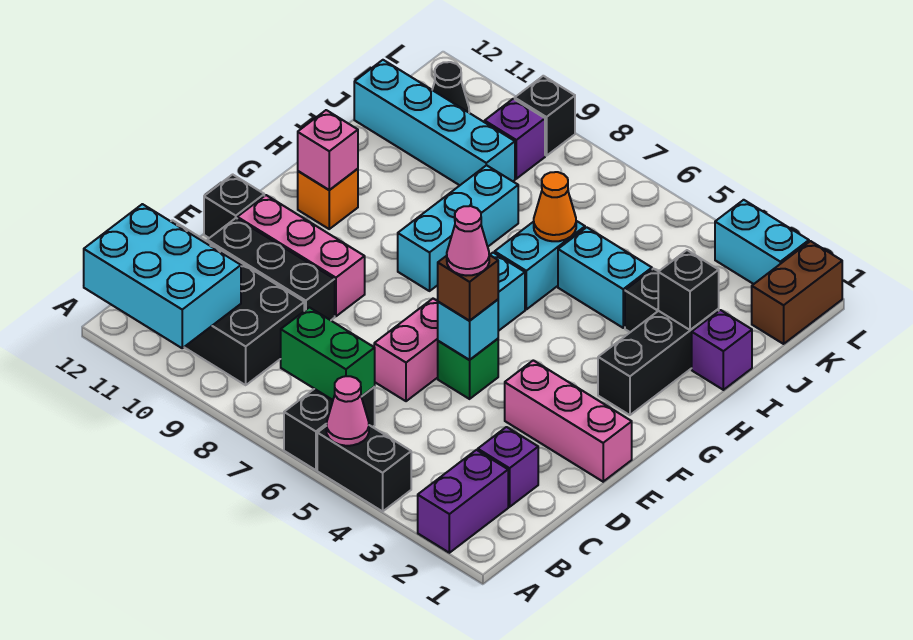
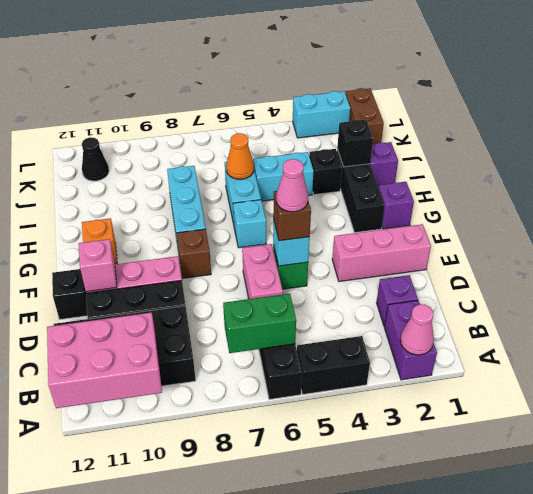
pink 1x1 cone [326,376,369,446] -> pink 1x1 cone moved to [400,304,434,355]
cyan 2x3 brick [84,204,241,348] -> pink 2x3 brick [47,312,162,408]
none -> brown 1x1 brick [177,229,211,278]
pink 1x1 brick [298,110,358,190] -> pink 1x1 brick moved to [79,239,117,292]
cyan 1x4 brick [354,60,515,185] -> none
purple 1x1 brick [485,99,545,179] -> purple 1x1 brick moved to [379,182,414,229]
black 1x1 brick [515,76,575,156] -> none

